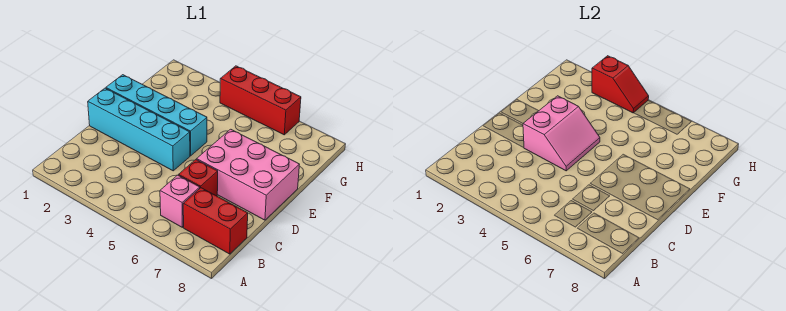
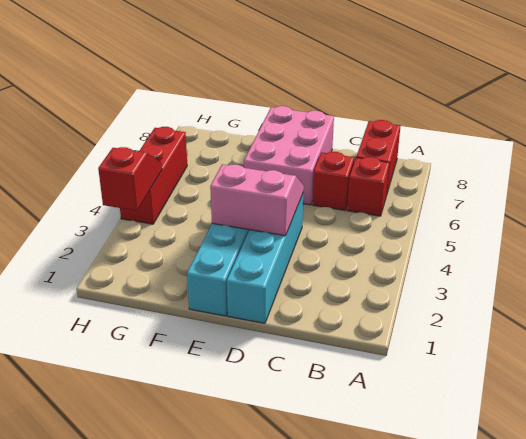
pink 1x1 brick [160,175,200,228] -> red 1x1 brick [347,157,390,216]

